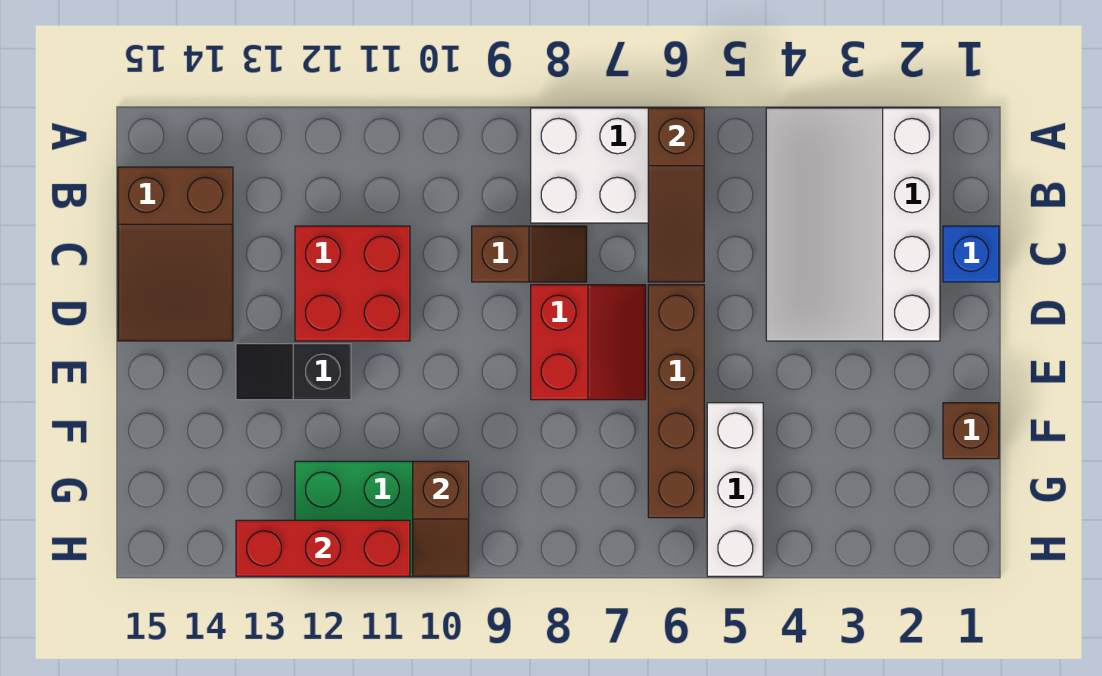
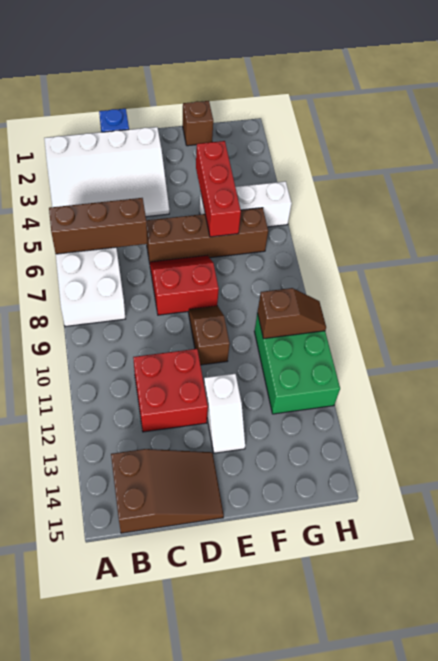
brown 1x3 slope [648,108,704,282] -> brown 1x3 brick [49,198,147,254]
brown 1x2 slope [472,226,587,282] -> brown 1x2 slope moved to [188,306,230,365]
black 1x2 slope [236,344,351,400] -> white 1x2 slope [204,374,245,453]
red 1x3 brick [236,520,410,576] -> red 1x3 brick moved to [196,141,241,237]

